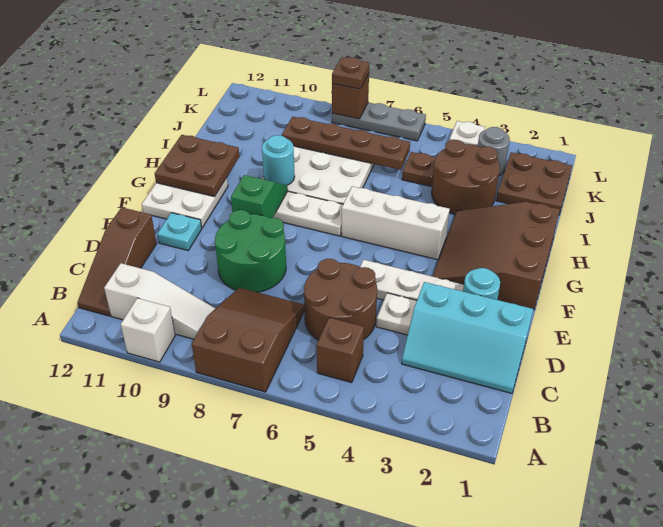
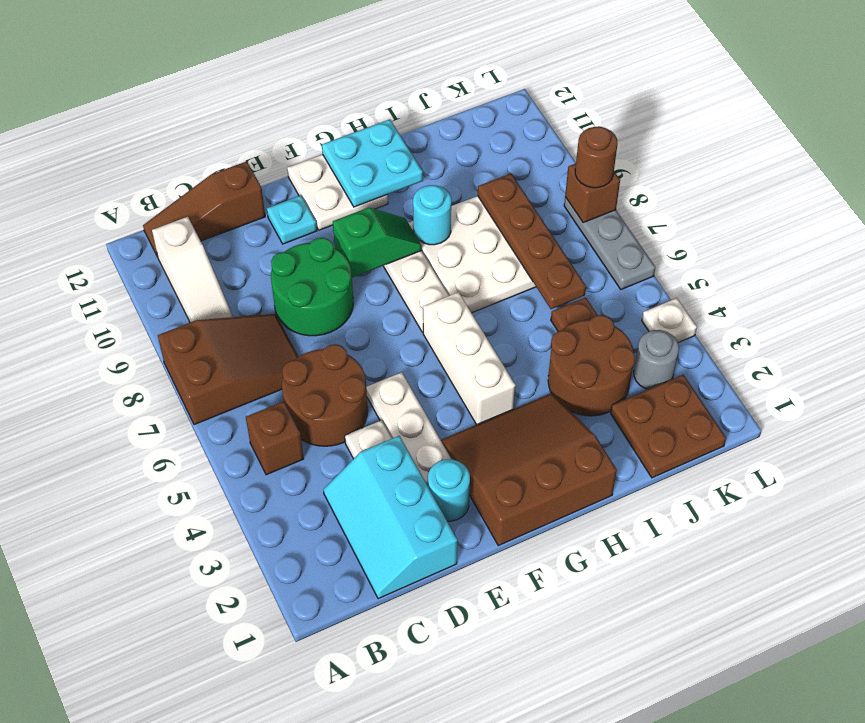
white 1x1 brick [121,298,175,362] -> none
brown 2x2 plate [155,135,239,197] -> cyan 2x2 plate [322,119,423,207]
brown 1x1 plate [332,57,369,89] -> brown 1x1 round brick [575,126,618,188]

